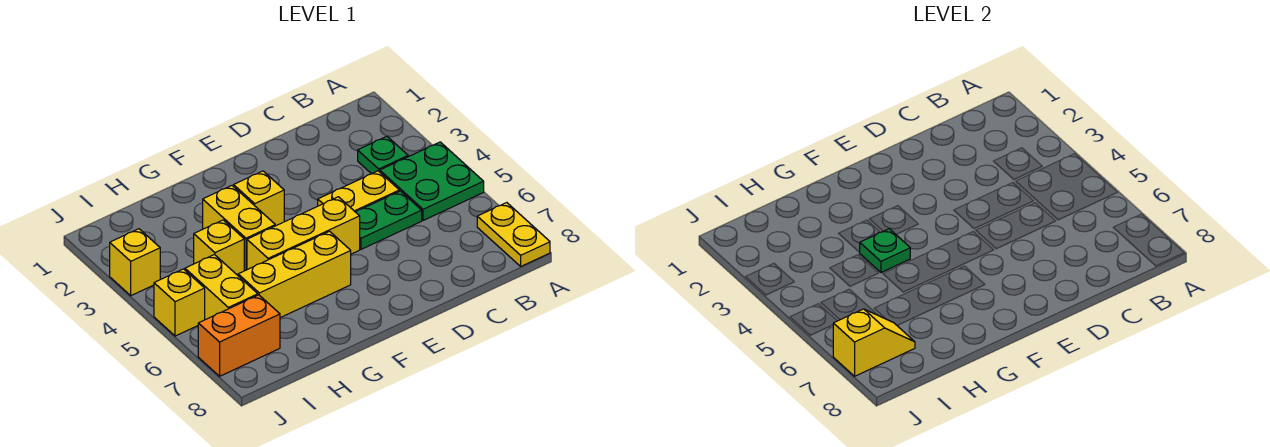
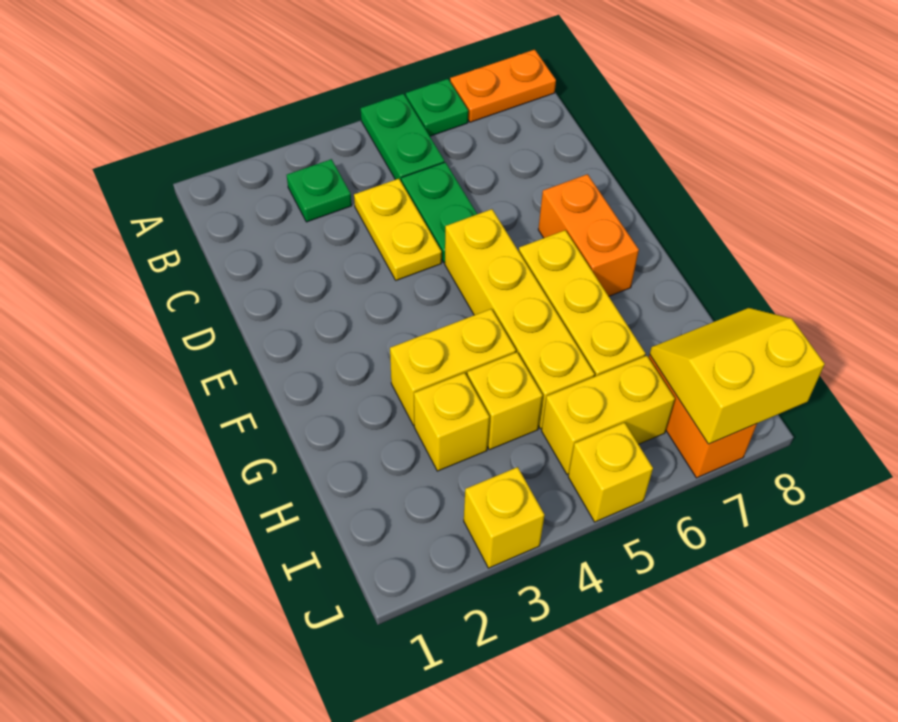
green 2x2 plate [380,142,484,220] -> green 1x2 plate [361,94,444,181]
yellow 1x2 plate [477,203,550,266] -> orange 1x2 plate [450,50,556,122]
yellow 1x3 brick [247,197,360,270] -> yellow 1x4 brick [445,209,595,429]
none -> orange 1x2 brick [538,174,639,296]
yellow 1x1 brick [234,171,284,226] -> yellow 1x1 brick moved to [414,373,489,471]
green 1x1 plate [859,229,910,272] -> green 1x1 plate moved to [406,79,468,136]
yellow 1x2 slope [833,309,915,376] -> yellow 2x2 slope [650,308,825,444]

